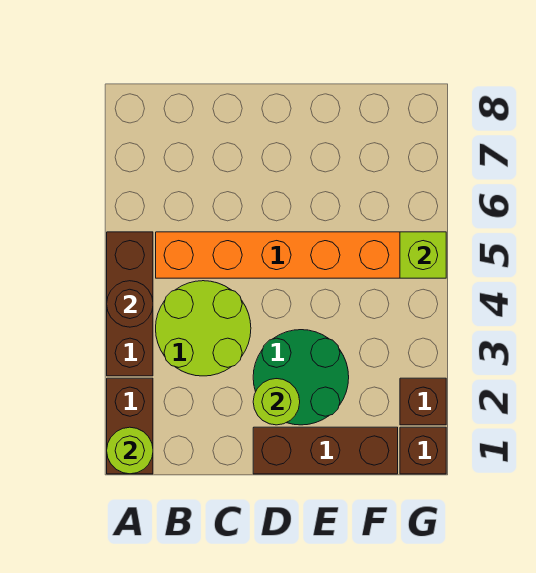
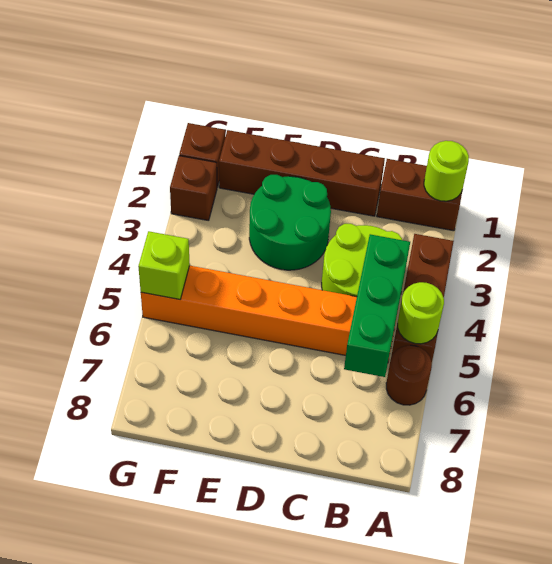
brown 1x2 brick [107,378,153,474] -> brown 1x2 brick turned to [377,159,462,231]
brown 1x1 round brick [107,281,153,327] -> brown 1x1 round brick moved to [386,345,432,405]
none -> green 1x3 brick [344,234,410,377]
brown 1x3 brick [253,427,398,474] -> brown 1x4 brick [219,130,385,216]
lime 1x1 round brick [253,379,300,425] -> lime 1x1 round brick moved to [398,282,444,344]

